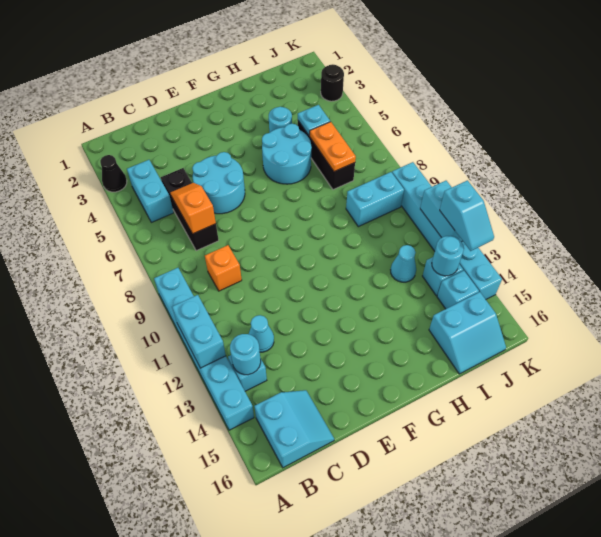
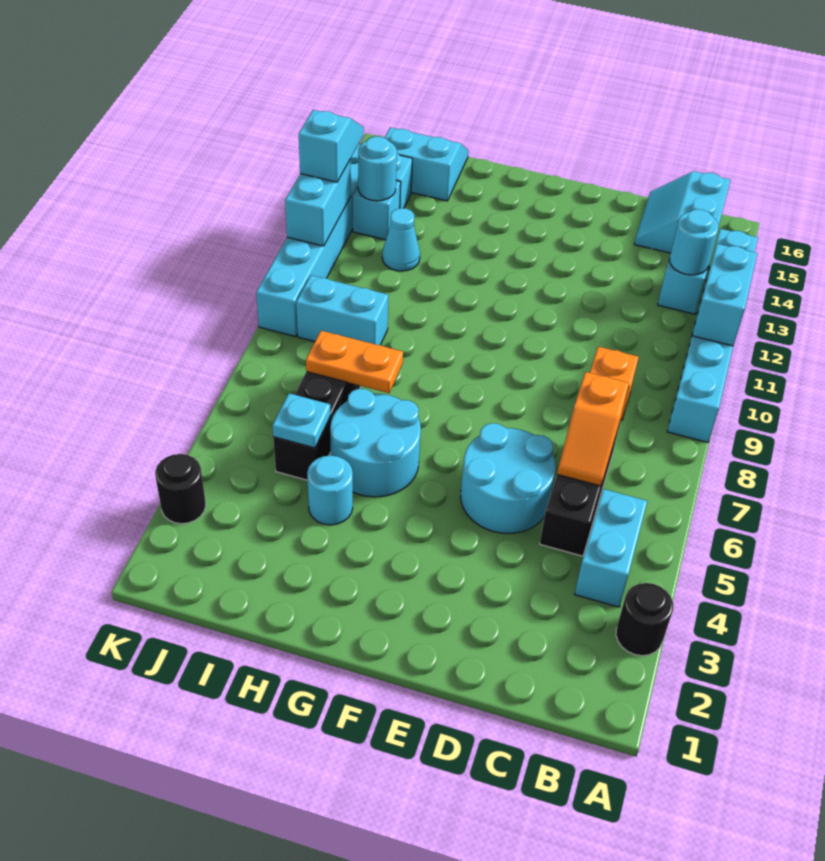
black 1x1 cone [100,155,127,192] -> black 1x1 round brick [616,583,673,656]
cyan 1x1 cone [249,315,274,352] -> none
orange 1x2 plate [310,122,356,171] -> orange 1x2 plate turned to [306,331,403,393]

